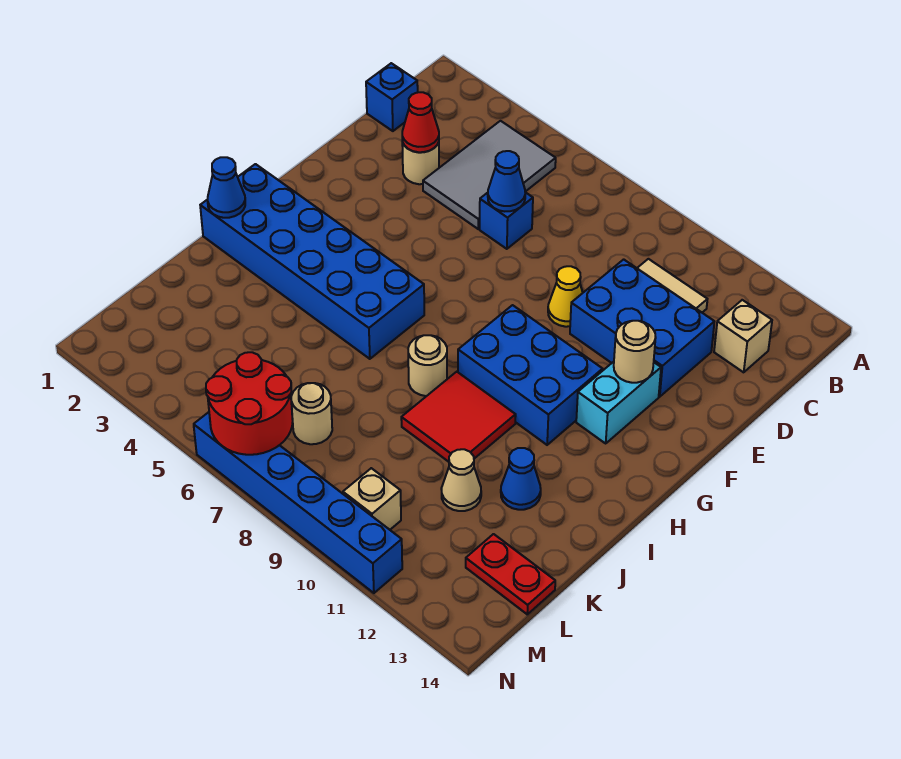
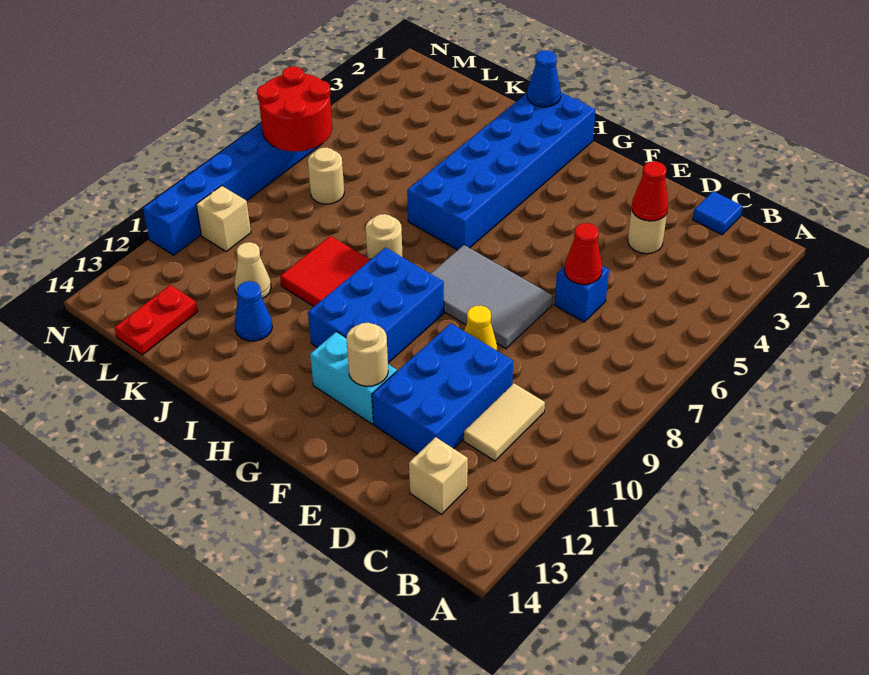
grey 2x3 tile [423,121,556,229] -> grey 2x3 tile moved to [431,245,553,349]
blue 1x1 brick [366,63,418,131] -> blue 1x1 tile [693,191,743,235]
blue 1x1 cone [488,151,525,211] -> red 1x1 cone [564,223,602,284]

